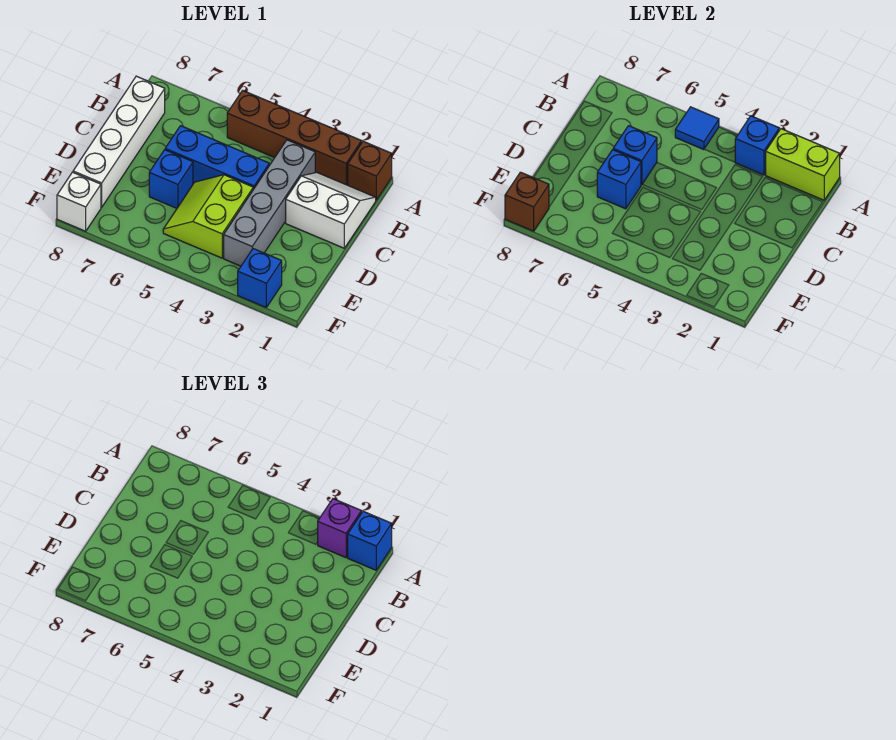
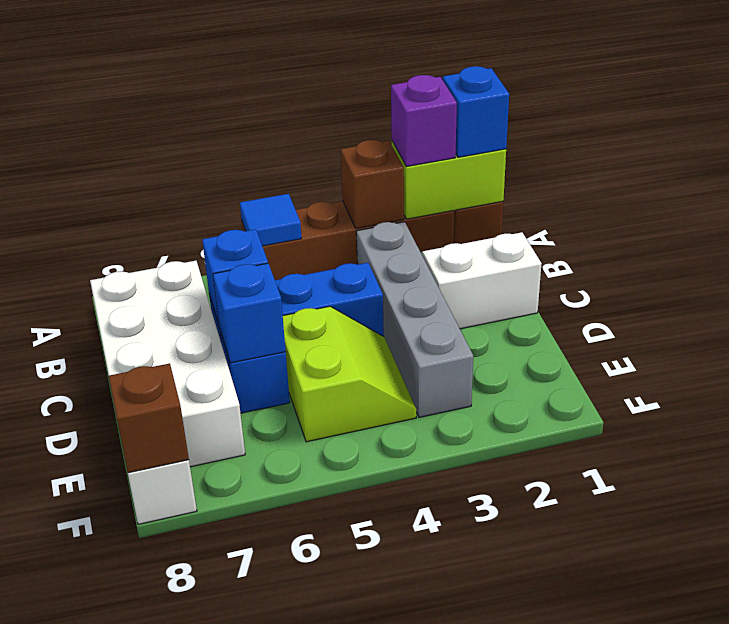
blue 1x1 brick [735,116,779,175] -> brown 1x1 brick [341,140,404,229]
white 1x4 brick [73,76,165,207] -> white 2x4 brick [90,261,245,467]
lime 2x2 slope [163,175,253,258] -> lime 2x2 slope turned to [283,306,416,442]
blue 1x1 brick [238,249,282,307] -> none

